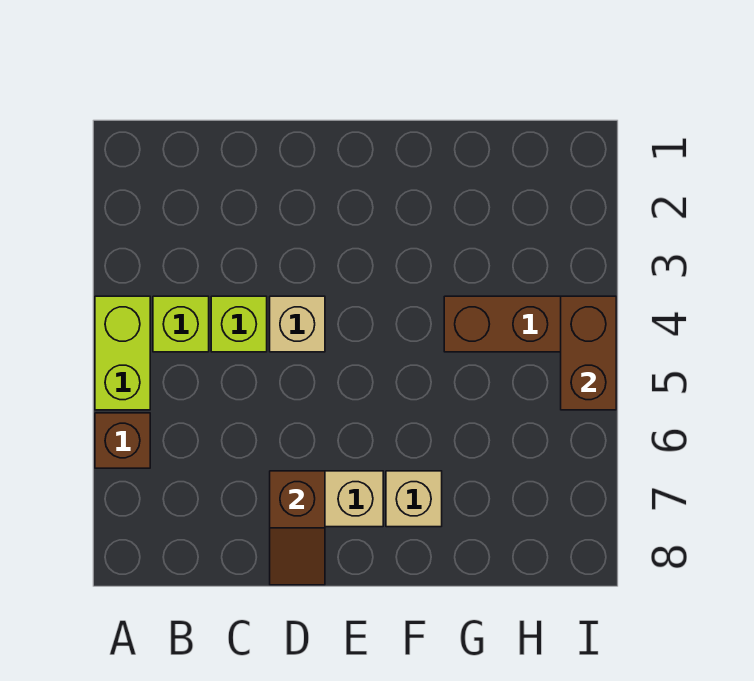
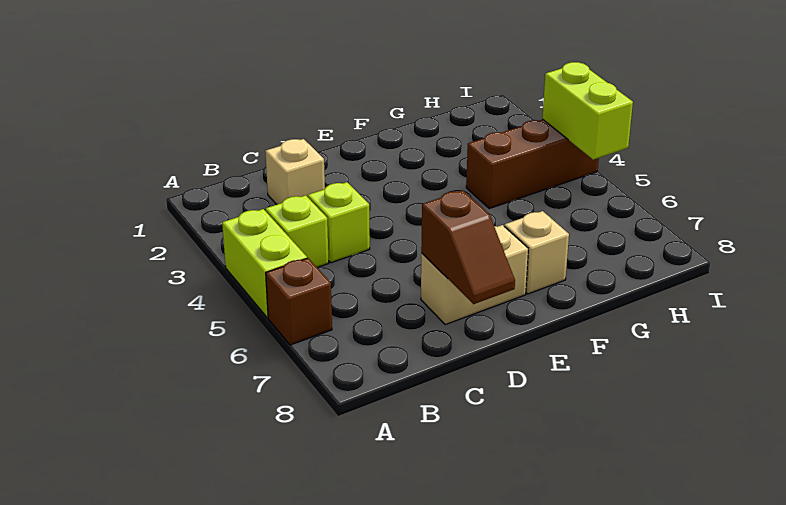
tan 1x1 brick [270,296,325,352] -> tan 1x1 brick moved to [265,139,325,204]
brown 1x2 brick [561,296,616,410] -> lime 1x2 brick [542,62,633,160]

